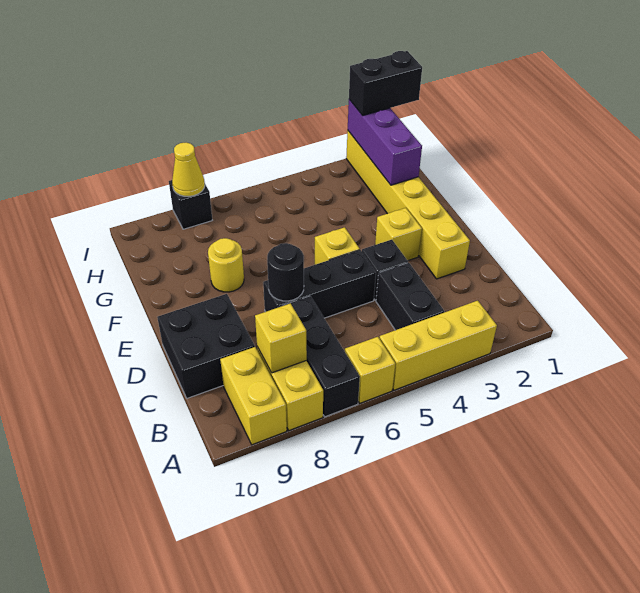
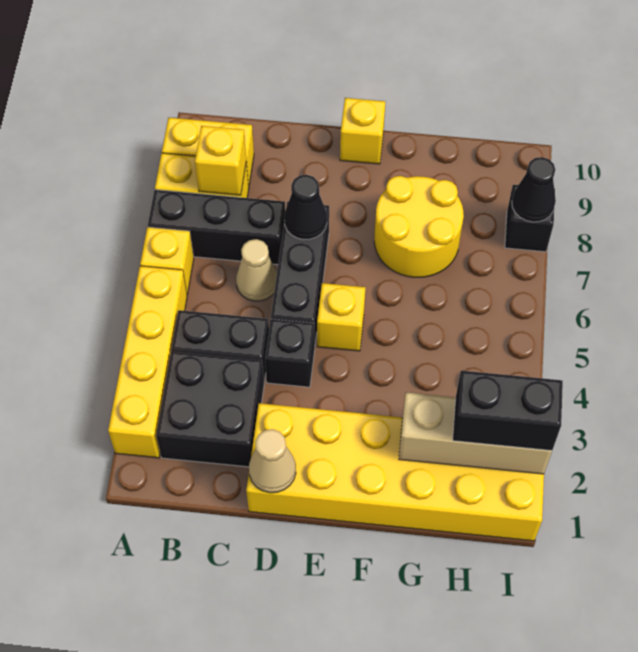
yellow 1x3 brick [379,301,497,390] -> yellow 1x4 brick [108,266,187,458]
none -> tan 1x1 cone [236,239,277,301]
black 2x2 brick [157,294,255,398] -> black 2x2 brick moved to [156,351,264,467]
none -> tan 1x1 cone [249,429,296,493]
yellow 1x6 brick [346,131,470,279] -> yellow 2x6 brick [246,403,544,541]
black 1x1 round brick [267,243,304,301] -> black 1x1 cone [284,175,327,239]
yellow 1x1 brick [375,208,422,261] -> yellow 1x1 brick moved to [340,98,385,164]
yellow 1x1 round brick [208,238,244,292] -> yellow 2x2 round brick [374,176,464,277]
purple 1x3 brick [348,99,422,185] -> tan 1x3 brick [399,392,552,474]
black 1x2 brick [349,51,422,115] -> black 1x2 brick turned to [453,371,563,451]
yellow 1x1 cone [172,143,205,196] -> black 1x1 cone [512,157,556,222]

